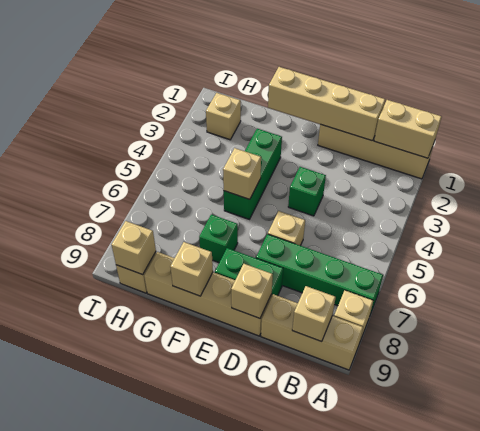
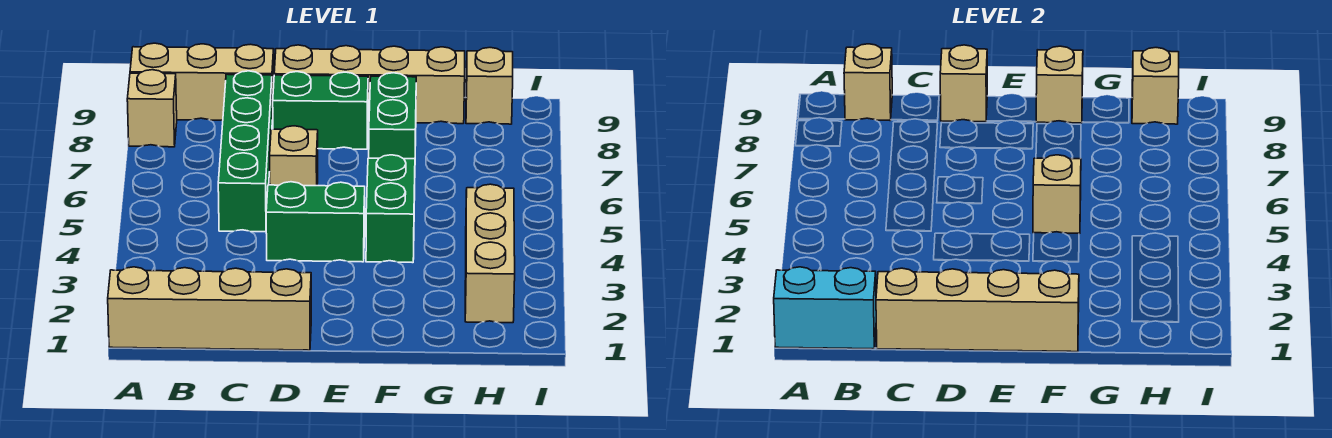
tan 1x2 brick [374,100,442,158] -> cyan 1x2 brick [774,267,876,349]
green 1x4 brick [256,234,383,314] -> green 1x4 brick turned to [218,71,272,232]
green 1x1 brick [288,167,326,216] -> green 1x2 brick [266,182,365,262]
green 1x3 brick [224,129,282,219] -> green 1x2 brick [366,155,415,263]
green 1x1 brick [199,215,238,262] -> green 1x2 brick [369,73,416,159]
tan 1x1 brick [206,93,241,140] -> tan 1x3 brick [465,184,515,323]

